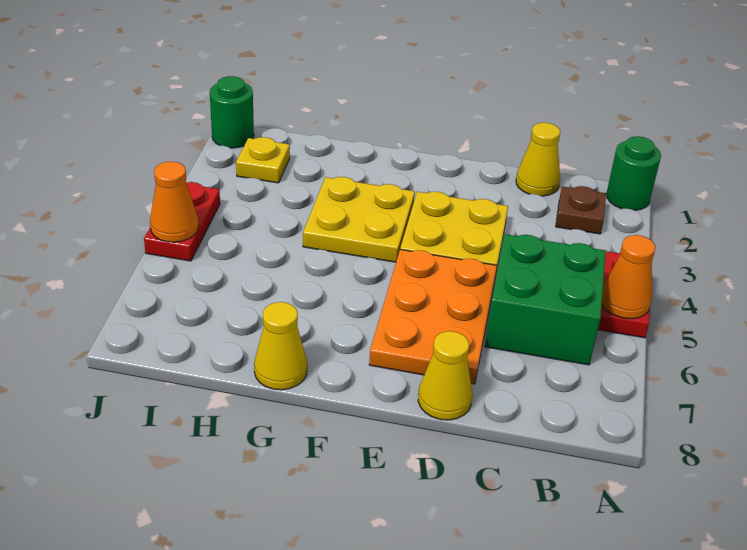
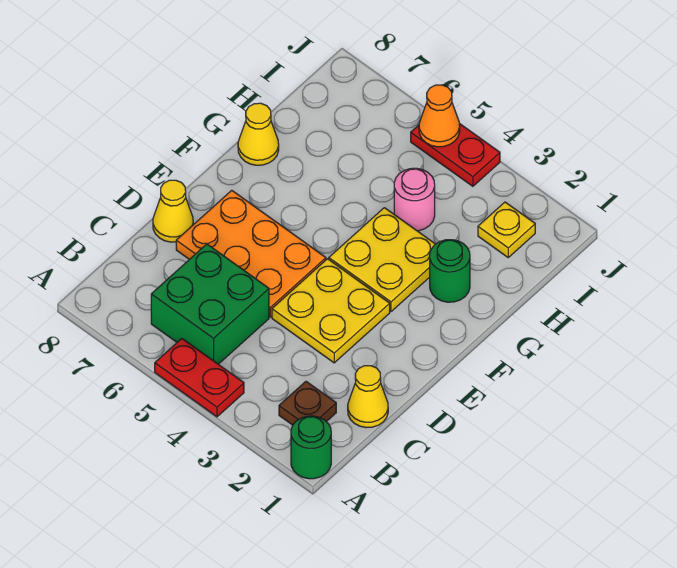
orange 1x1 cone [602,235,656,319] -> none
none -> pink 1x1 round brick [394,168,435,231]
green 1x1 round brick [210,76,254,148] -> green 1x1 round brick moved to [430,240,470,302]

